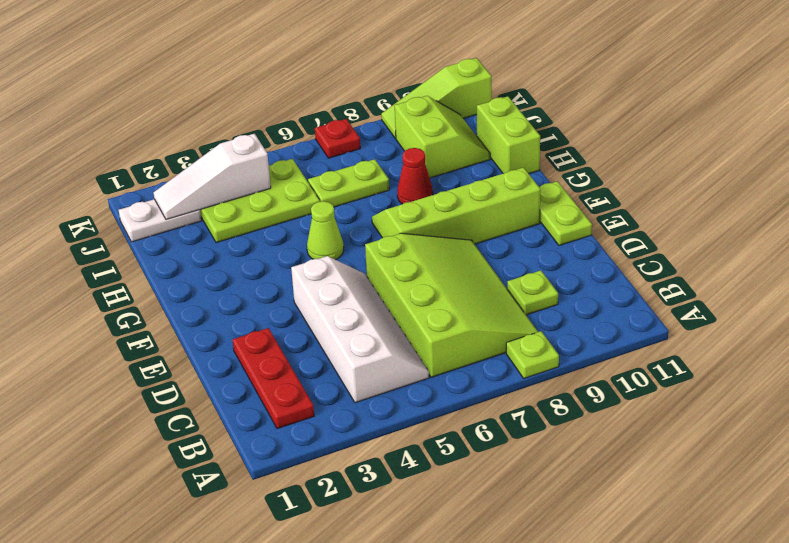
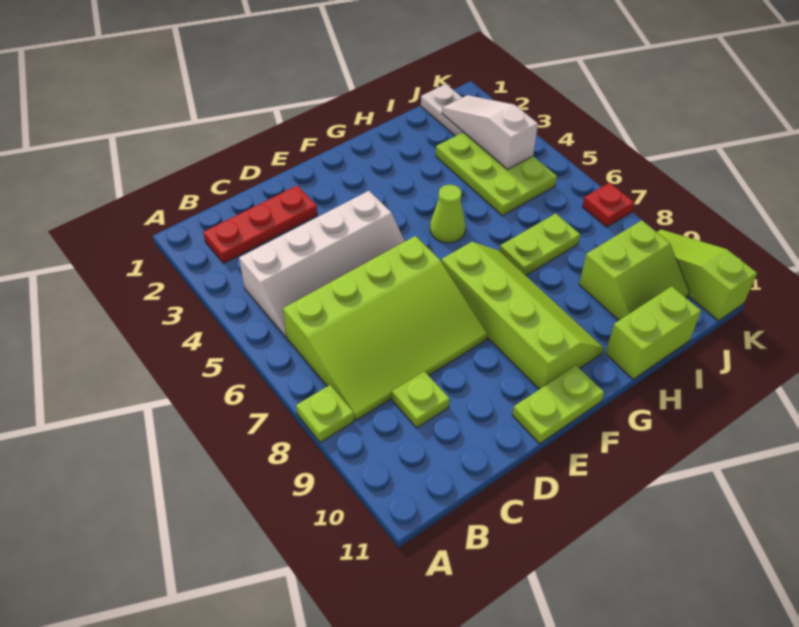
red 1x1 cone [397,148,433,204] -> none
lime 1x2 plate [308,159,389,207] -> lime 1x2 plate turned to [500,214,580,275]

